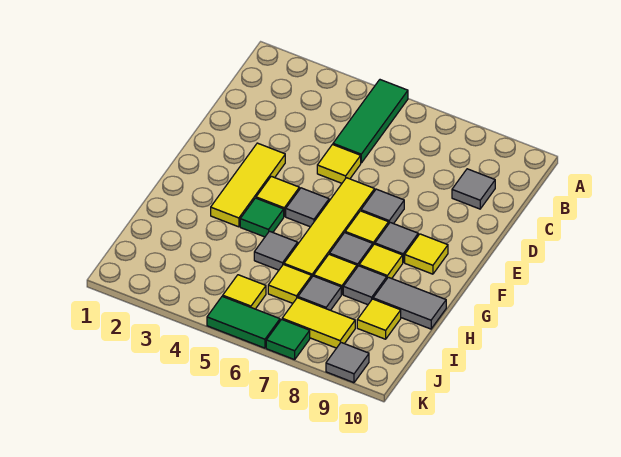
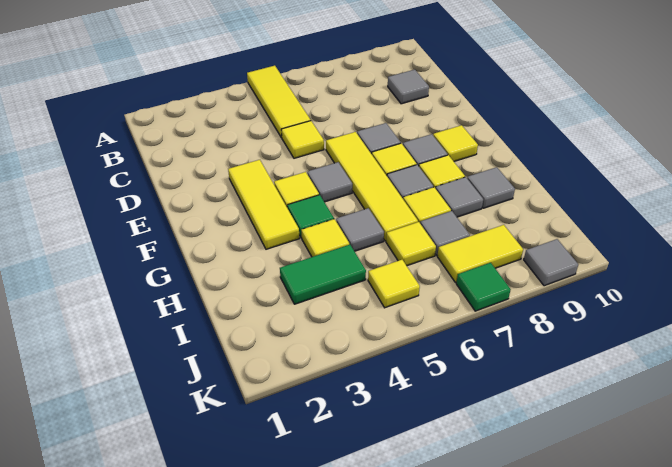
green 1x3 tile [333,80,408,163] -> yellow 1x3 tile [247,66,311,138]
grey 1x2 tile [373,277,446,329] -> grey 1x1 tile [467,167,515,208]
yellow 1x1 tile [357,299,401,339] -> yellow 1x1 tile moved to [301,219,349,257]
green 1x2 tile [207,296,280,348] -> green 1x2 tile moved to [280,245,366,304]

